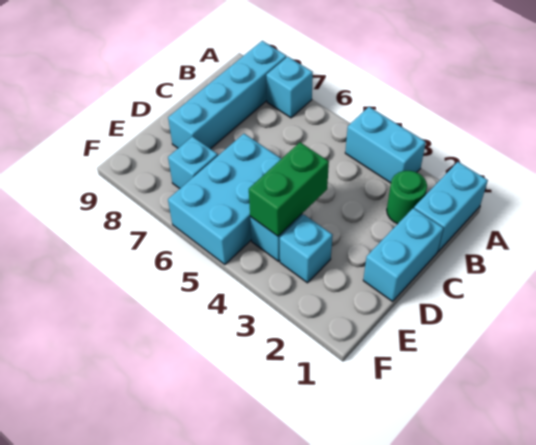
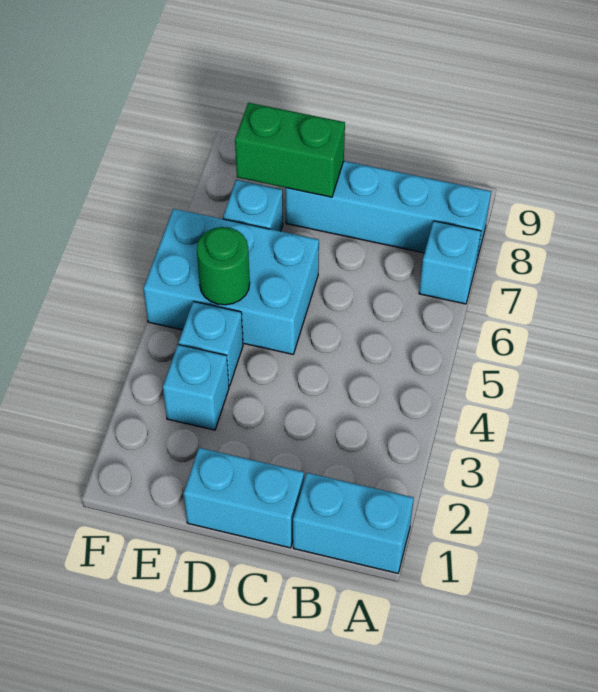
cyan 1x2 brick [345,107,426,183] -> none
green 1x1 round brick [387,171,427,224] -> green 1x1 round brick moved to [197,227,250,305]
green 1x2 brick [249,142,329,236] -> green 1x2 brick moved to [235,103,345,197]

